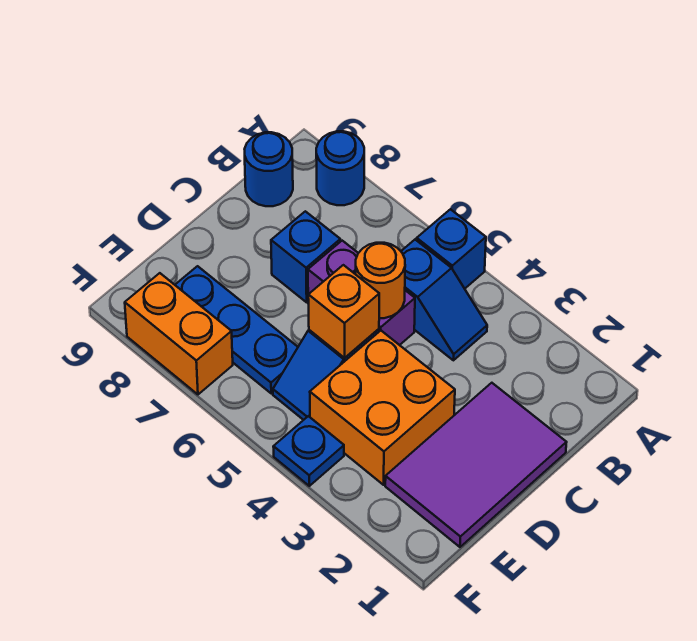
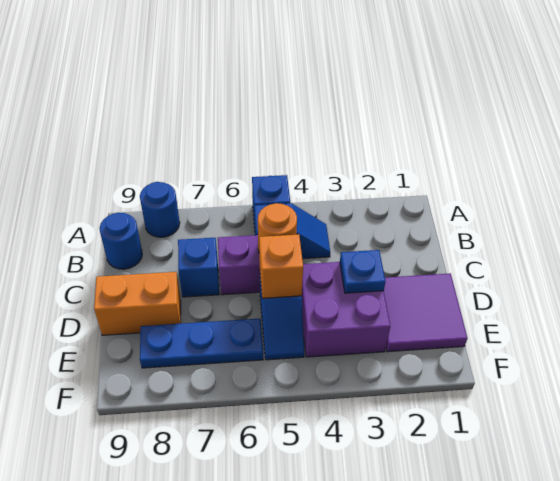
purple 2x3 tile [385,383,567,547] -> purple 2x2 tile [384,273,467,352]
orange 2x2 brick [310,331,455,485] -> purple 2x2 brick [302,262,390,357]
blue 1x1 plate [273,416,344,486] -> blue 1x1 plate moved to [340,250,385,293]
orange 1x2 brick [125,273,233,394] -> orange 1x2 brick moved to [94,272,181,335]

